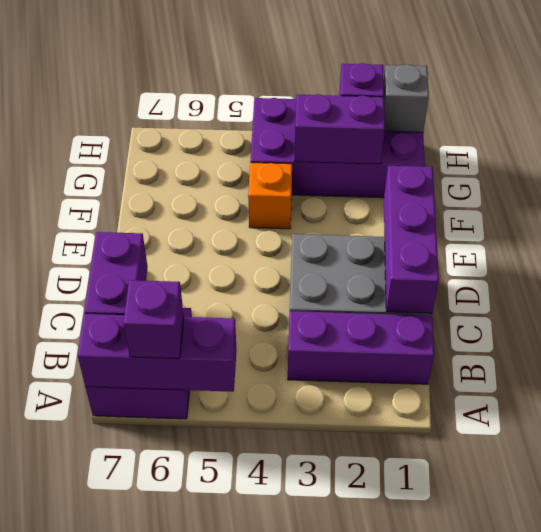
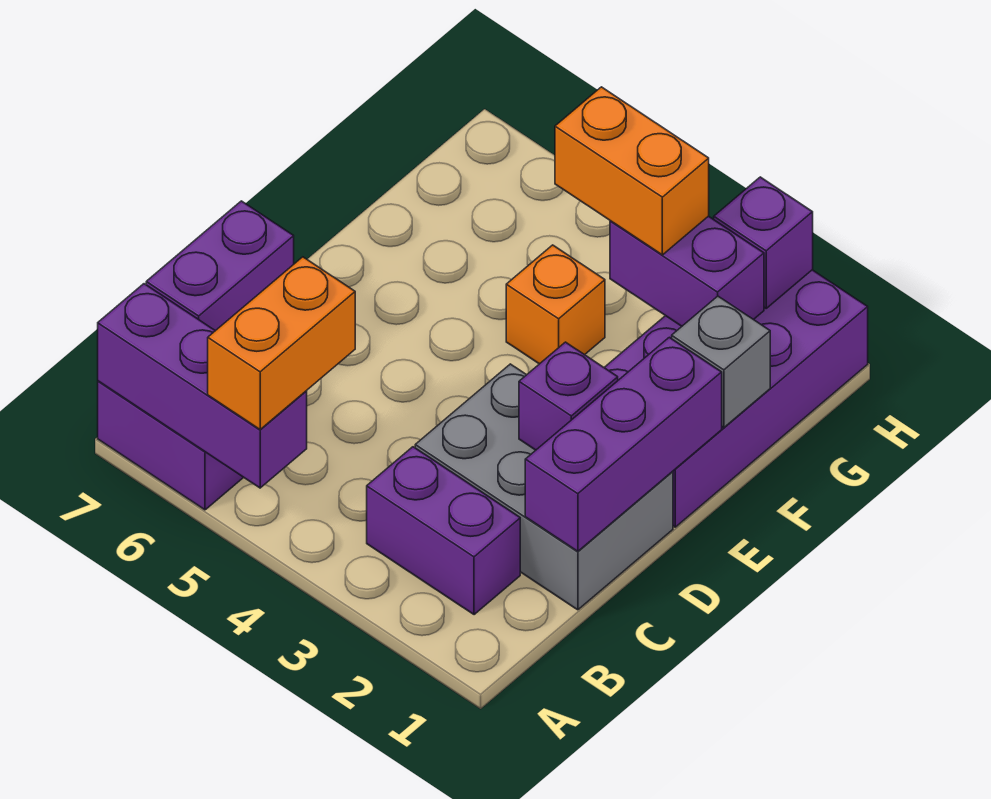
none -> orange 1x2 brick [208,257,355,429]
purple 1x1 brick [124,280,184,359] -> purple 1x1 brick moved to [519,342,618,450]
purple 1x3 brick [288,311,434,384] -> purple 1x2 brick [367,447,520,615]
purple 2x4 brick [251,98,425,198] -> purple 2x4 brick turned to [604,270,868,527]
none -> orange 1x2 brick [555,87,709,255]
grey 1x1 brick [384,64,429,132] -> grey 1x1 brick moved to [672,296,770,428]

